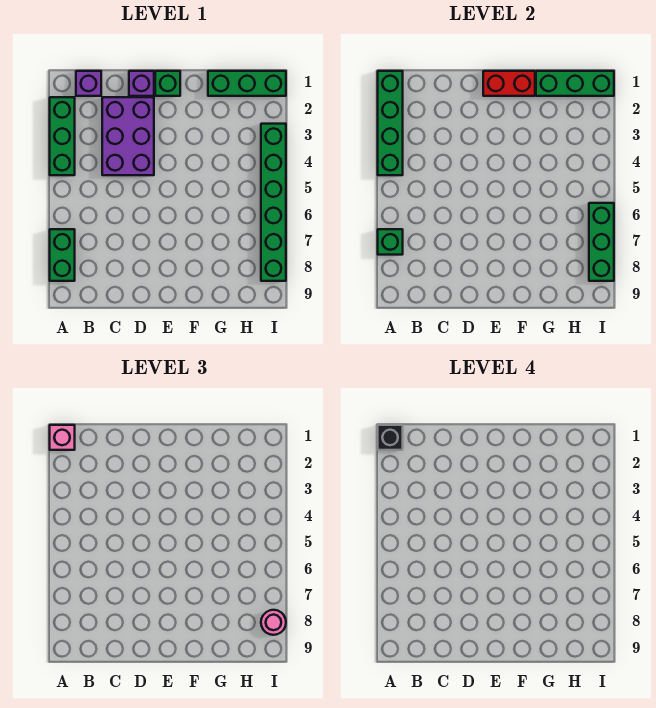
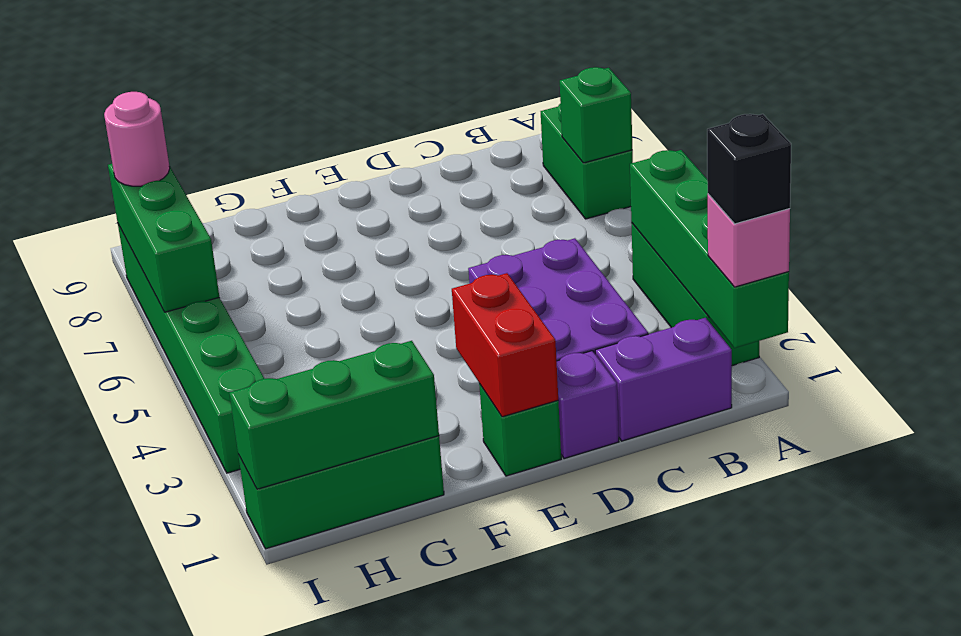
purple 1x1 brick [76,71,101,96] -> purple 1x2 brick [595,318,732,441]
red 1x2 brick [483,71,535,96] -> red 1x2 brick turned to [452,273,558,417]

